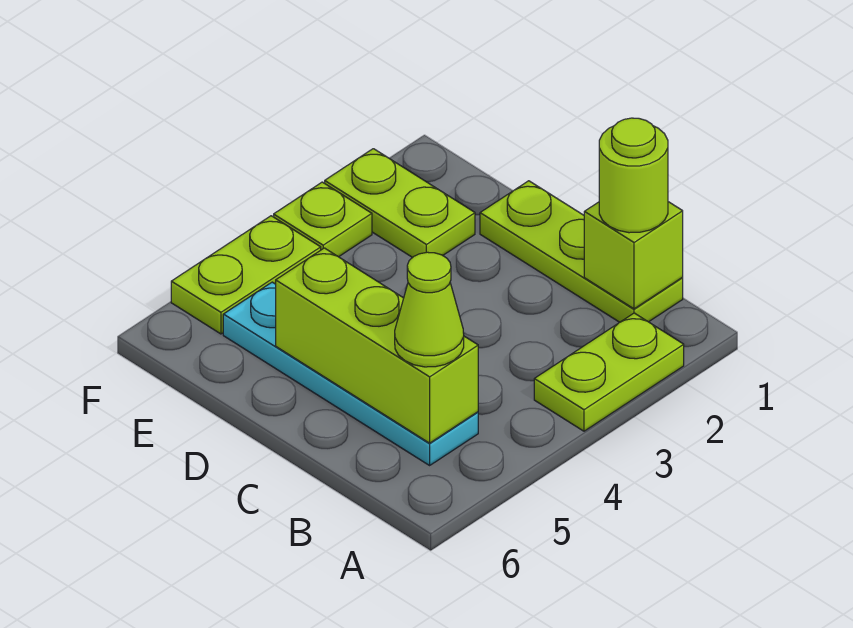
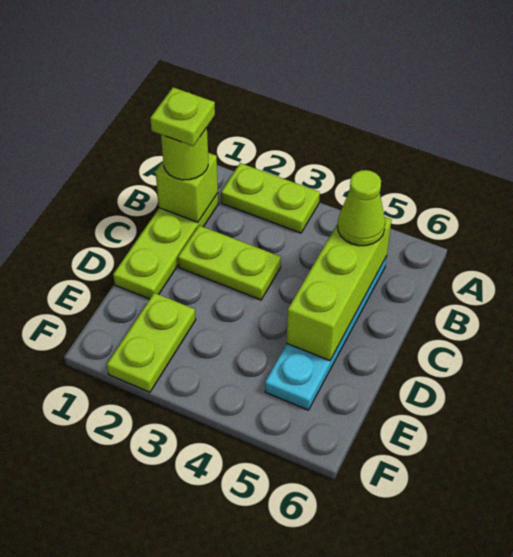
lime 1x1 plate [274,182,372,257] -> lime 1x1 plate moved to [150,87,215,146]
lime 1x2 plate [171,216,321,334] -> lime 1x2 plate moved to [178,225,281,300]

